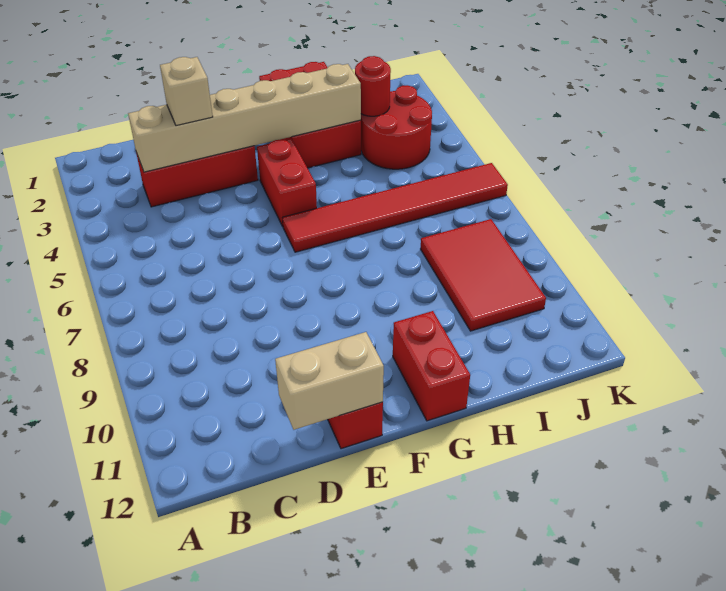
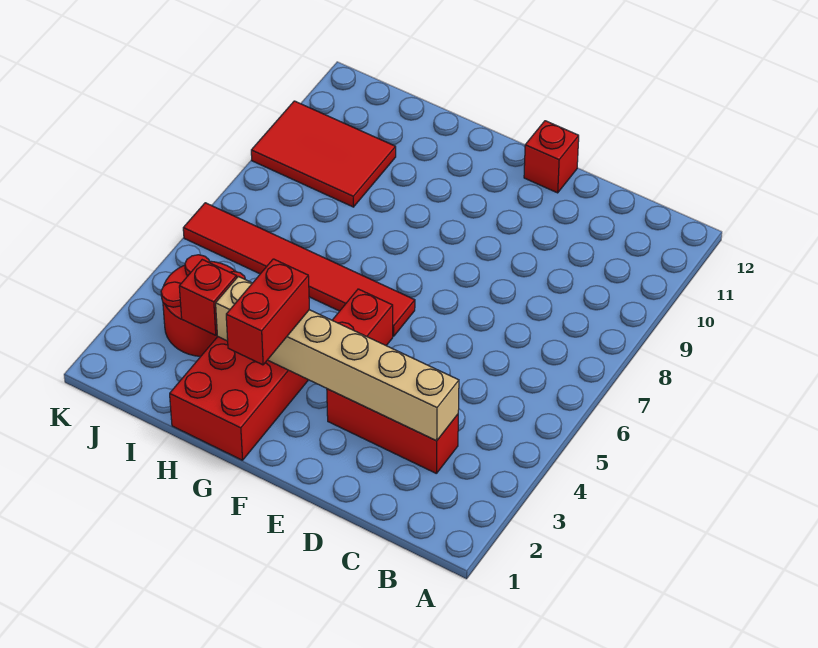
tan 1x1 brick [160,57,213,126] -> none
tan 1x2 brick [275,332,384,430] -> none
red 1x2 brick [393,311,470,421] -> red 1x2 brick moved to [226,259,309,365]
red 1x1 round brick [355,56,391,116] -> red 1x1 brick [179,260,237,335]
red 2x3 tile [421,219,546,331] -> red 2x3 tile turned to [251,101,396,207]

